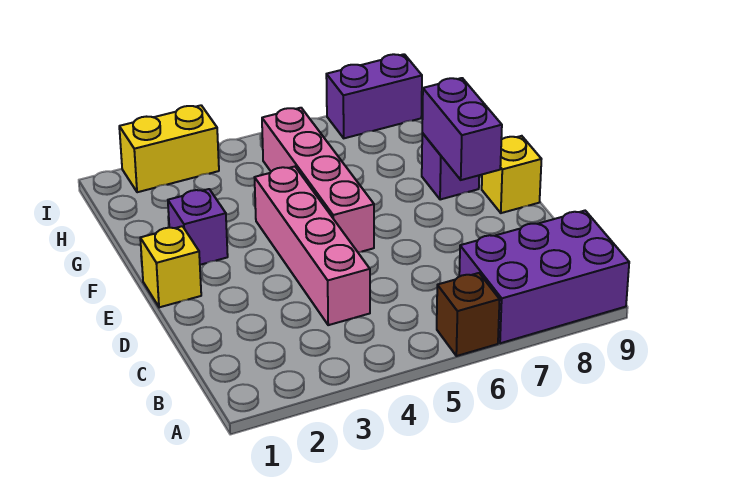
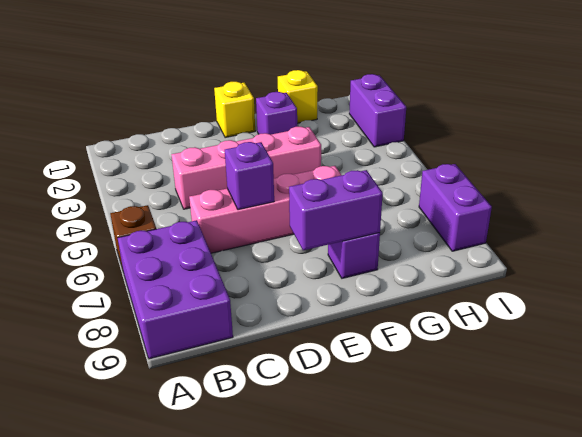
none -> purple 1x1 brick [225,142,274,210]
pink 1x4 brick [262,108,374,252] -> pink 1x4 brick moved to [189,166,341,253]
yellow 1x1 brick [482,136,541,213] -> yellow 1x1 brick moved to [278,70,318,123]
yellow 1x2 brick [119,105,219,192] -> purple 1x2 brick [349,74,406,147]

